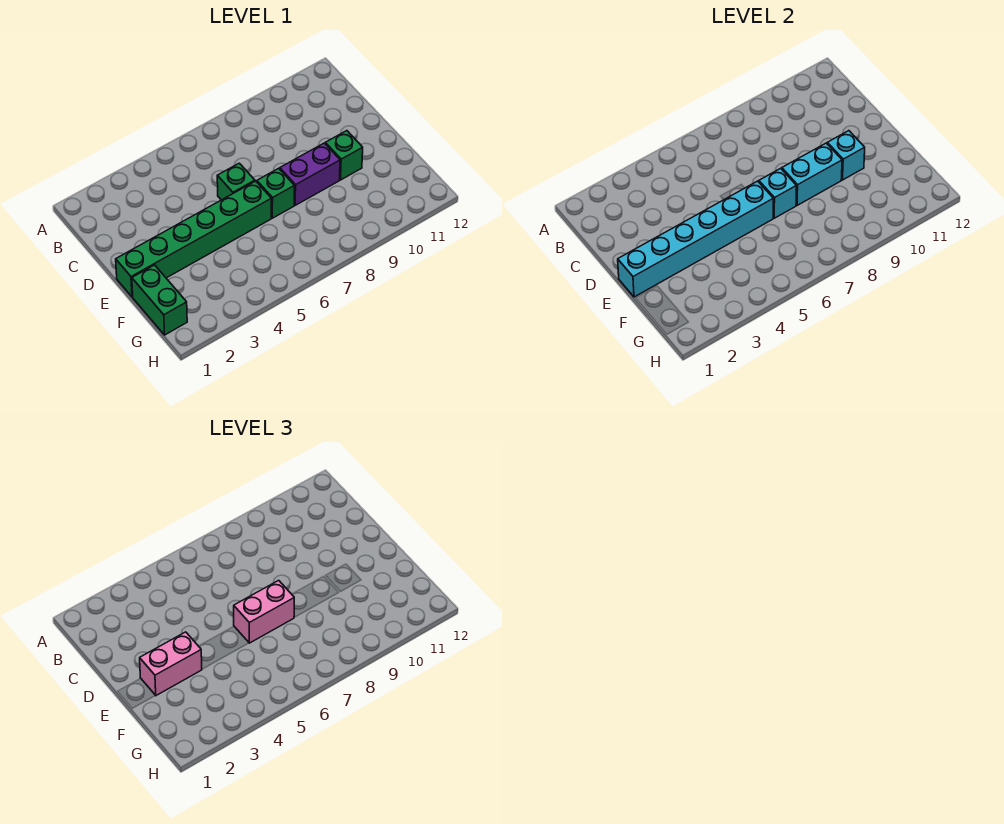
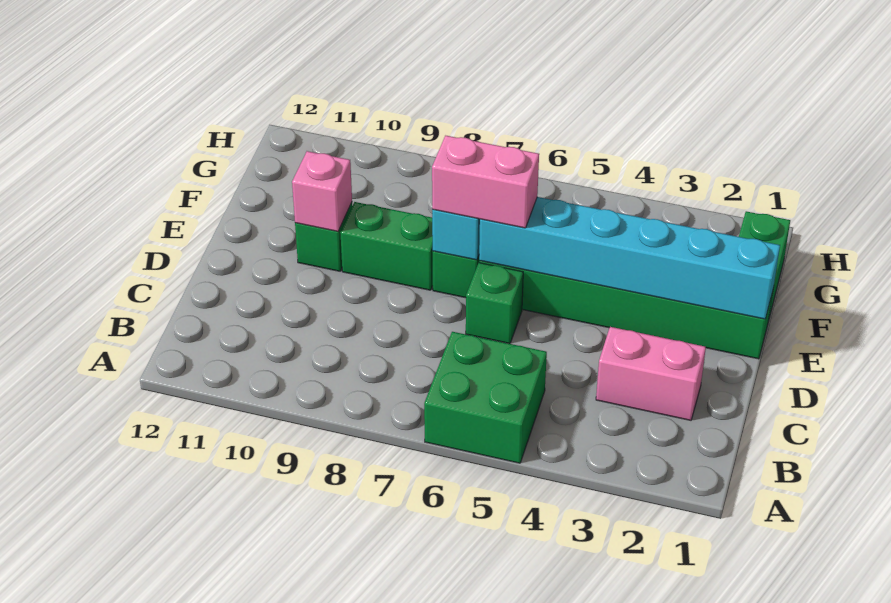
none -> green 2x2 brick [424,332,547,463]
pink 1x2 brick [140,632,202,696] -> pink 1x2 brick moved to [596,327,706,420]
purple 1x2 brick [280,143,340,205] -> green 1x2 brick [340,202,433,290]
cyan 1x2 brick [782,143,842,205] -> none
cyan 1x1 brick [827,131,865,180] -> pink 1x1 brick [292,151,352,231]

